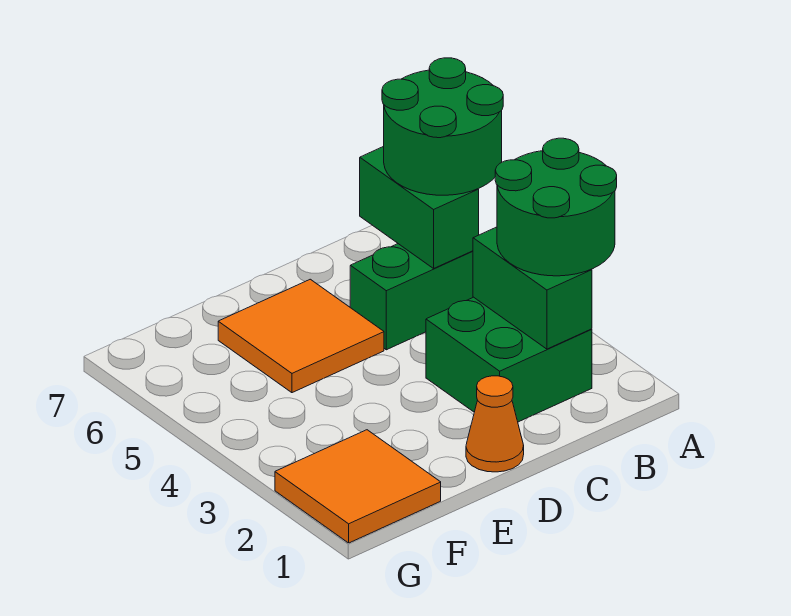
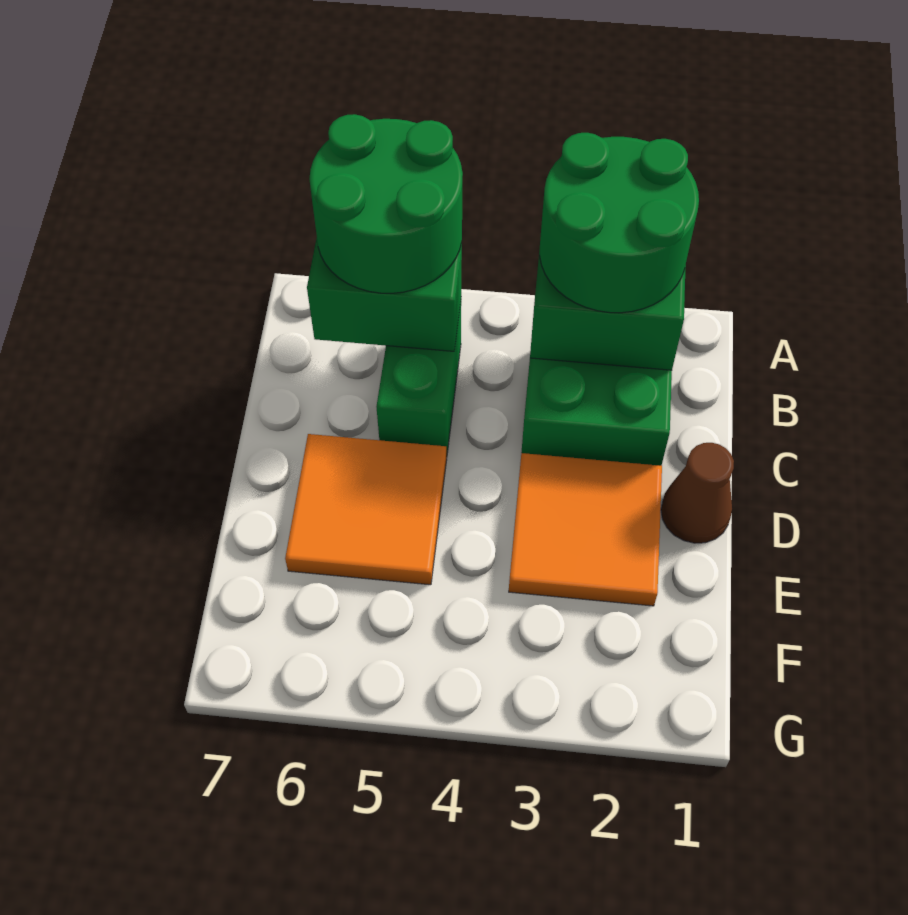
orange 1x1 cone [466,376,524,472] -> brown 1x1 cone [661,443,734,543]
orange 2x2 tile [275,430,441,543] -> orange 2x2 tile moved to [509,453,662,606]

